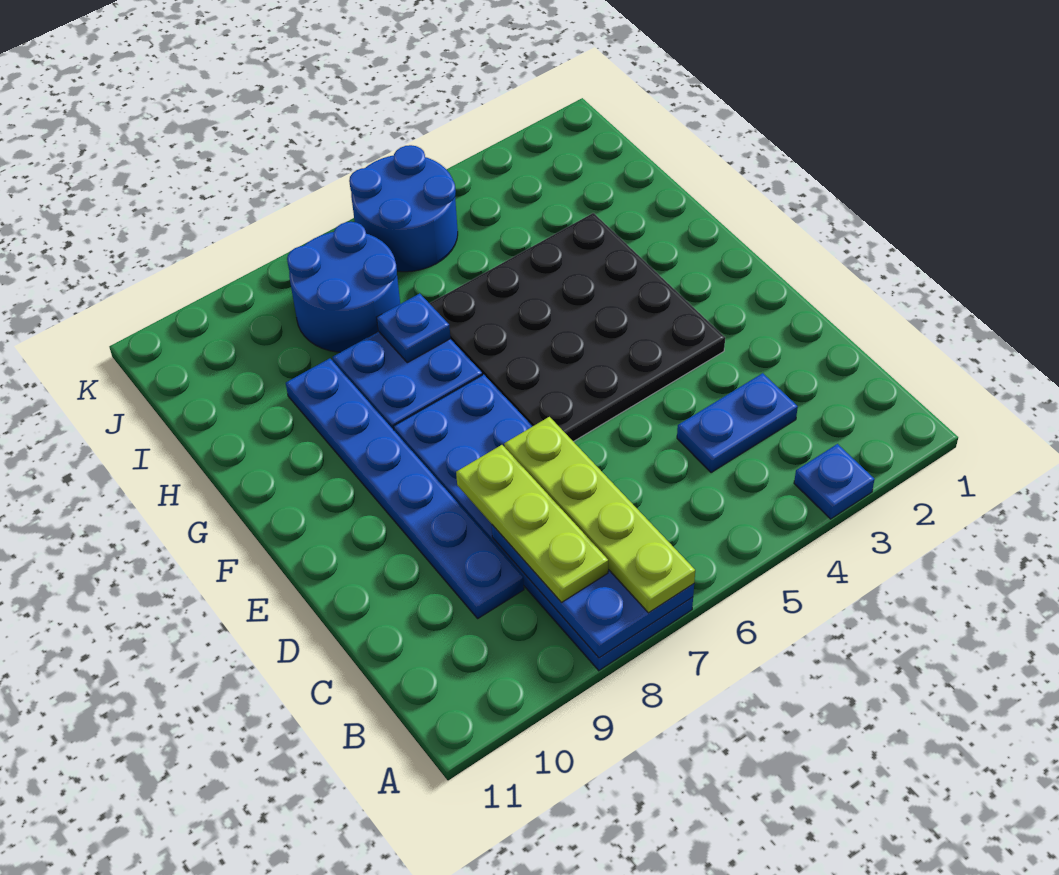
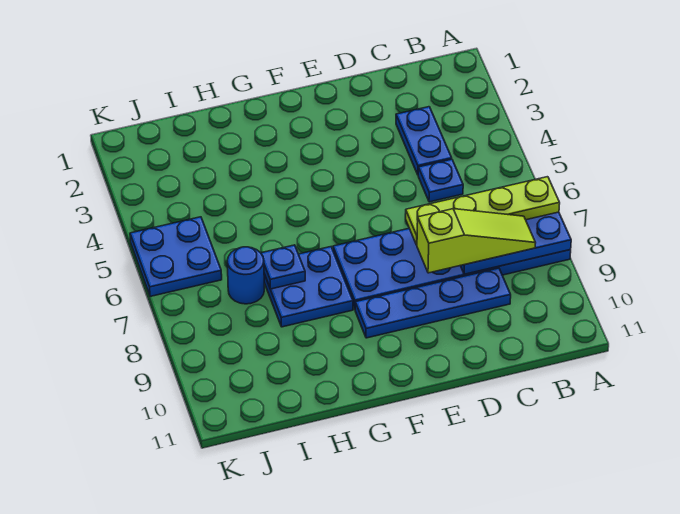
blue 1x1 plate [794,444,875,519] -> blue 1x1 plate moved to [418,159,463,202]
lime 1x3 plate [456,445,608,603] -> lime 1x3 slope [417,209,535,273]
blue 1x6 plate [286,358,524,618] -> blue 1x4 plate [355,268,511,338]
black 4x4 plate [429,213,725,442] -> none
blue 2x2 round brick [287,222,400,352] -> blue 1x1 round brick [227,247,264,304]
blue 2x2 round brick [349,145,458,272] -> blue 2x2 plate [130,217,222,297]

